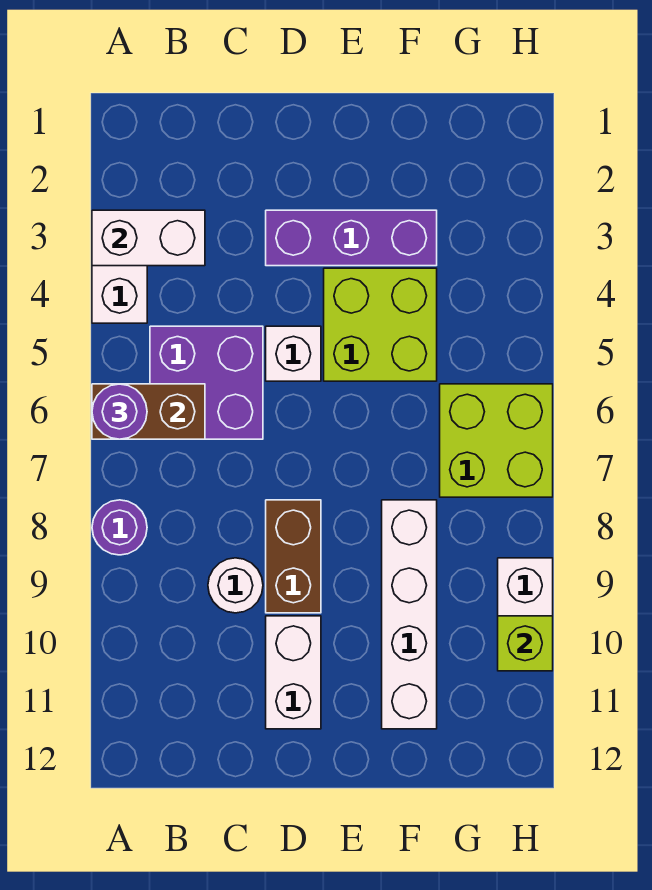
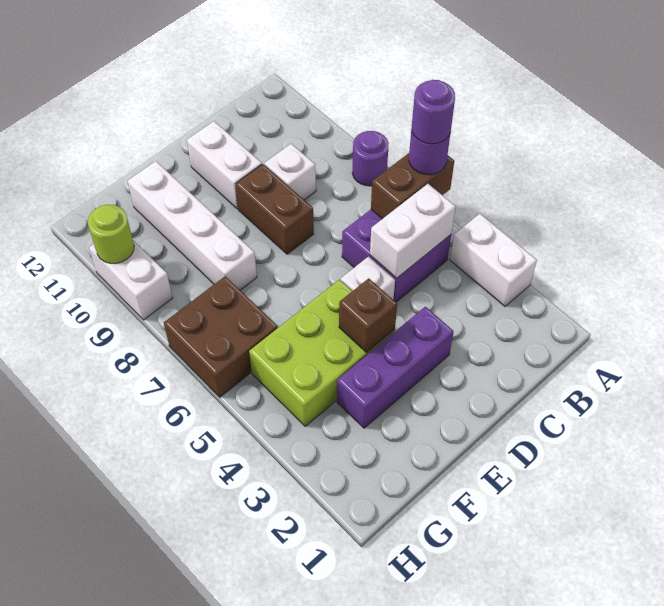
white 1x2 brick [92,210,205,266] -> white 1x2 brick moved to [370,184,456,278]
none -> purple 1x1 round brick [412,80,455,144]
white 1x1 round brick [208,558,263,613] -> white 1x1 brick [264,144,316,200]
lime 2x2 brick [324,268,437,381] -> lime 2x3 brick [249,280,395,426]
none -> brown 1x1 brick [339,278,397,353]
lime 2x2 brick [440,384,553,497] -> brown 2x2 brick [164,276,278,397]
lime 1x1 brick [498,616,553,671] -> lime 1x1 round brick [88,205,134,263]

